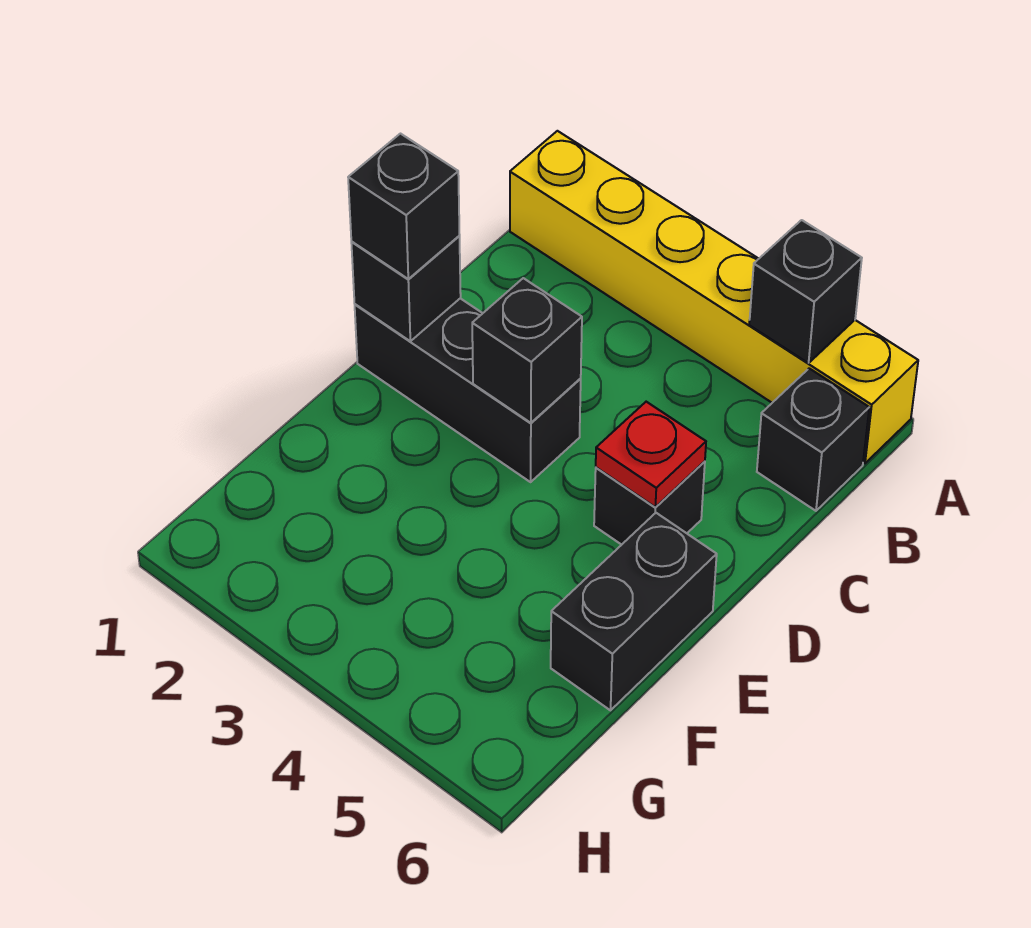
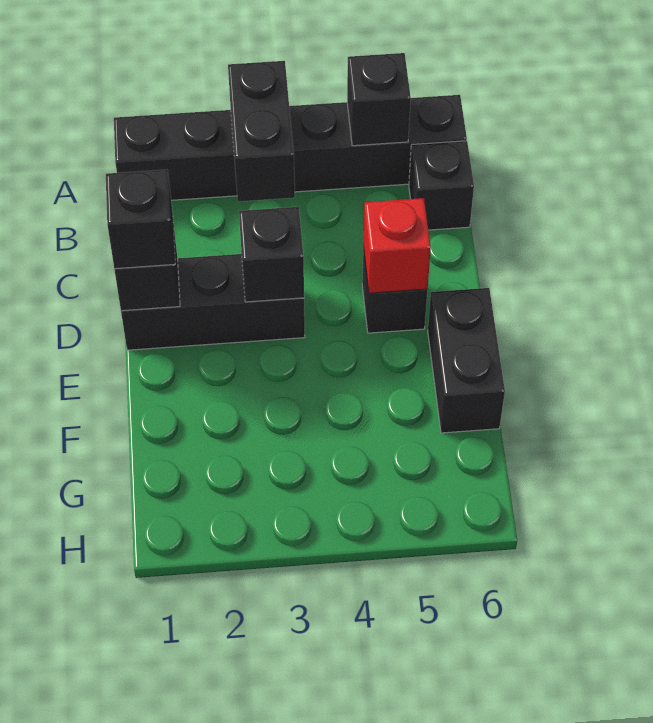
yellow 1x6 brick [510,131,918,463] -> black 1x6 brick [114,95,467,200]
none -> black 1x2 brick [228,61,295,202]
red 1x1 plate [596,402,706,507] -> red 1x1 brick [363,198,431,293]

